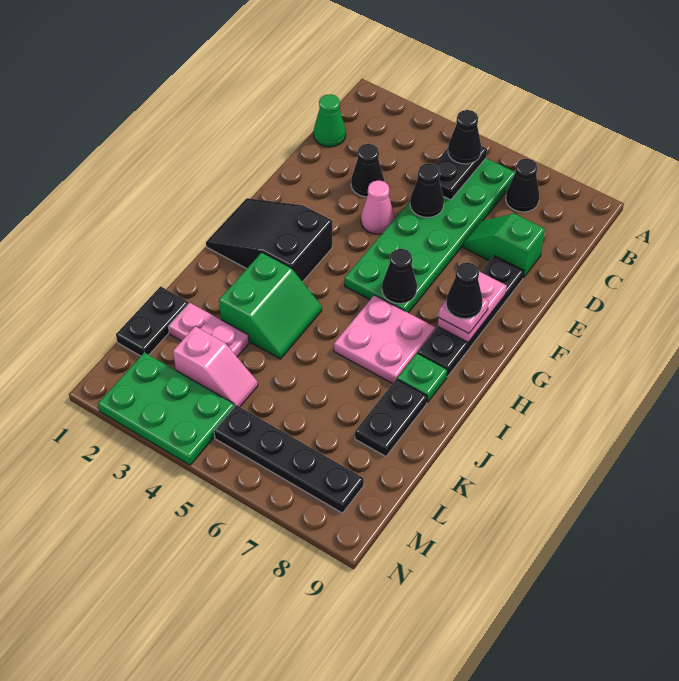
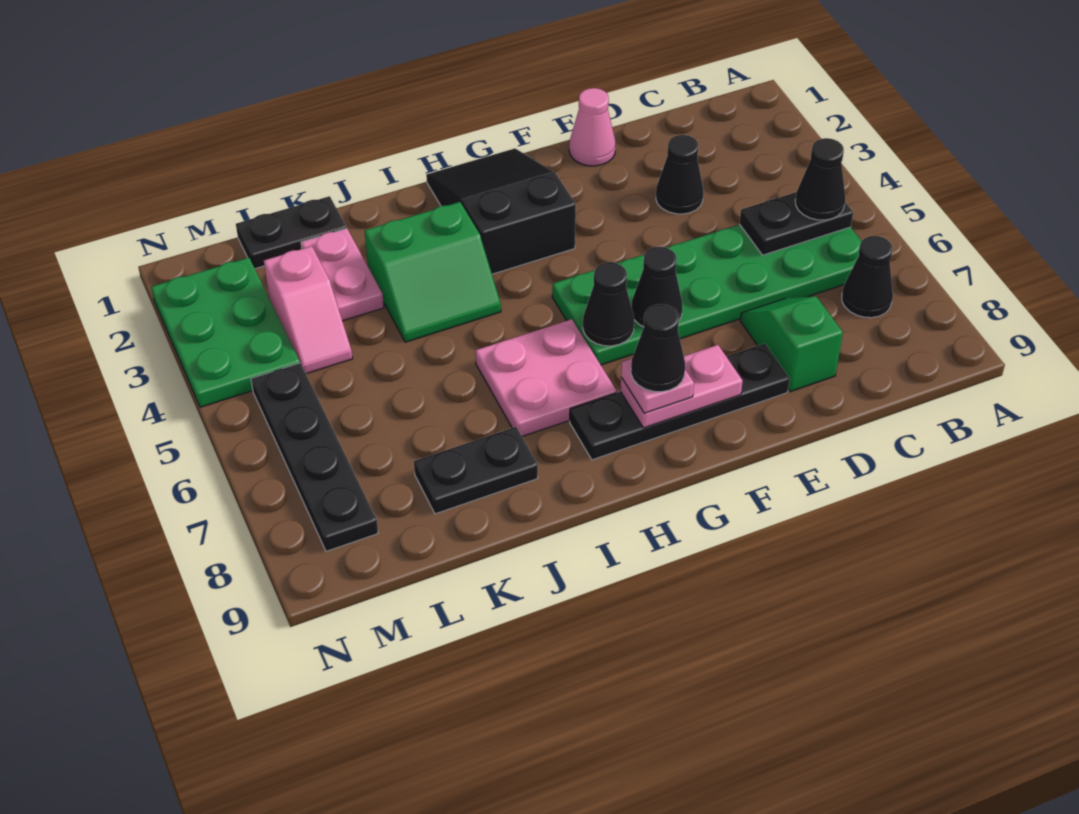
green 1x1 cone [314,94,346,147] -> none
black 1x1 cone [410,163,444,217] -> black 1x1 cone moved to [632,247,682,327]
pink 1x1 cone [361,180,395,234] -> pink 1x1 cone moved to [569,88,616,166]
green 1x1 plate [397,353,447,403] -> none

